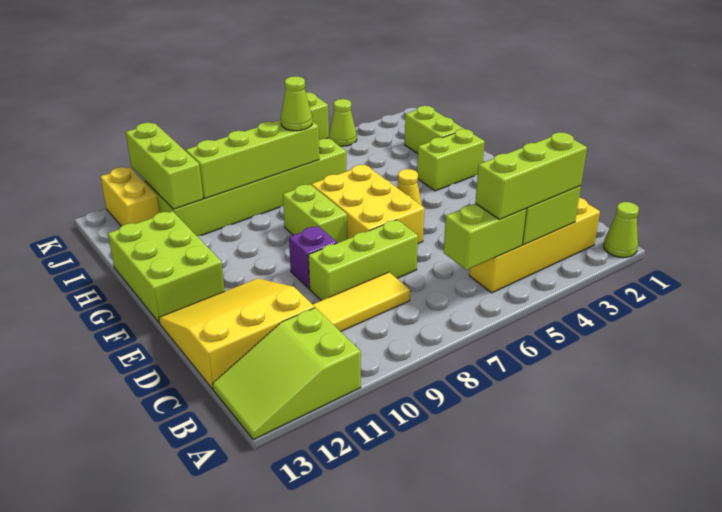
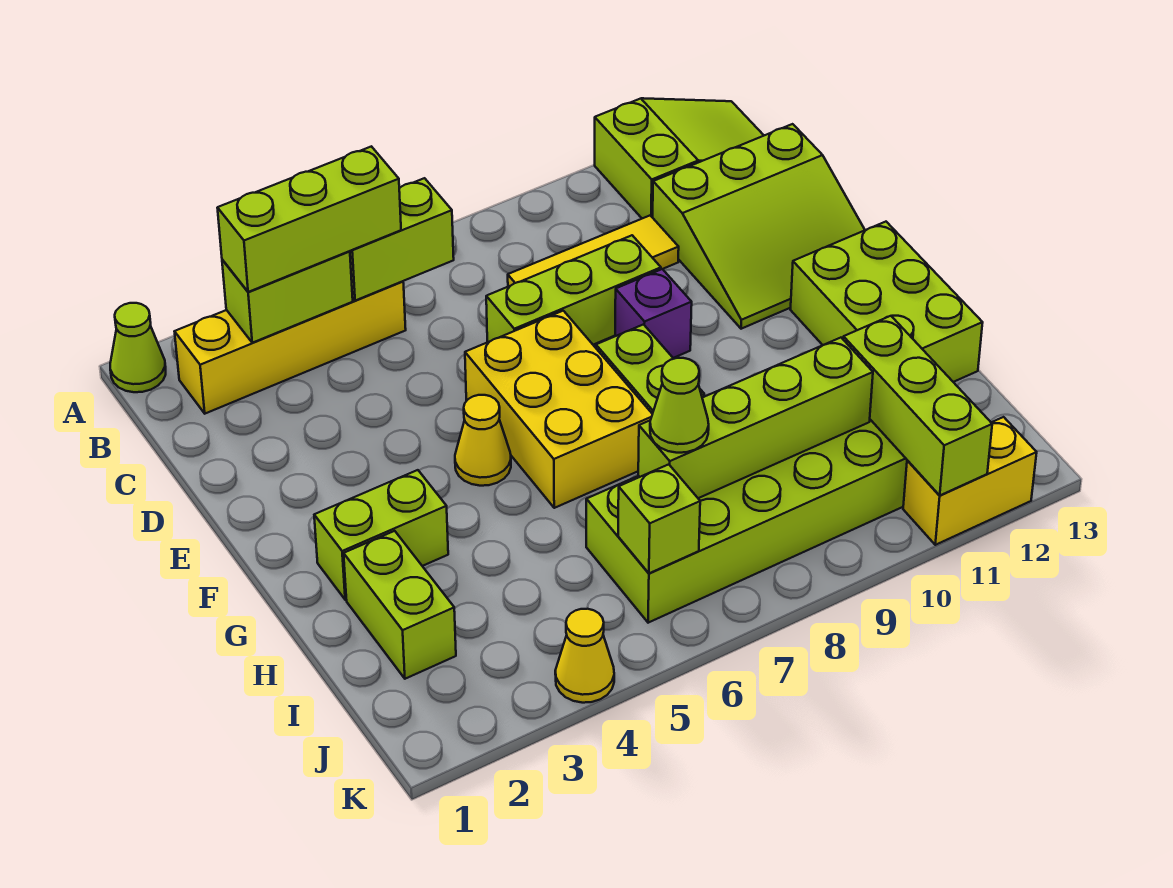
yellow 3x3 slope [159,278,315,389] -> lime 3x3 slope [653,124,865,329]
yellow 1x2 brick [100,167,160,226] -> yellow 1x2 brick turned to [903,417,1037,545]
lime 1x1 cone [329,99,357,146] -> yellow 1x1 cone [555,609,614,703]

